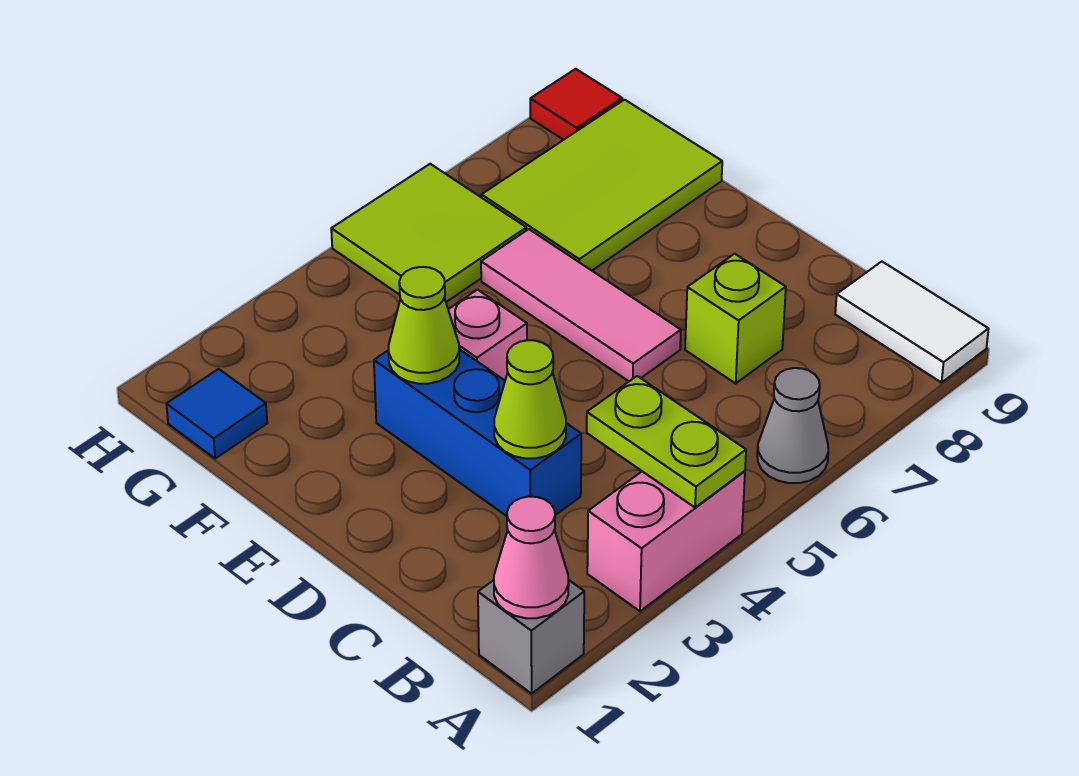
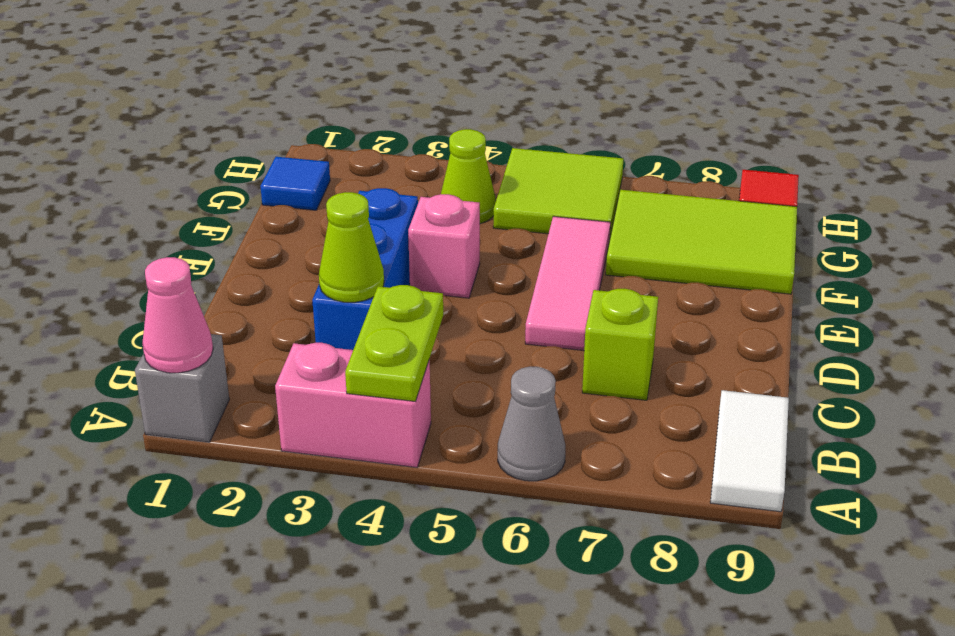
lime 1x1 cone [389,267,459,384] -> lime 1x1 cone moved to [441,129,496,224]

